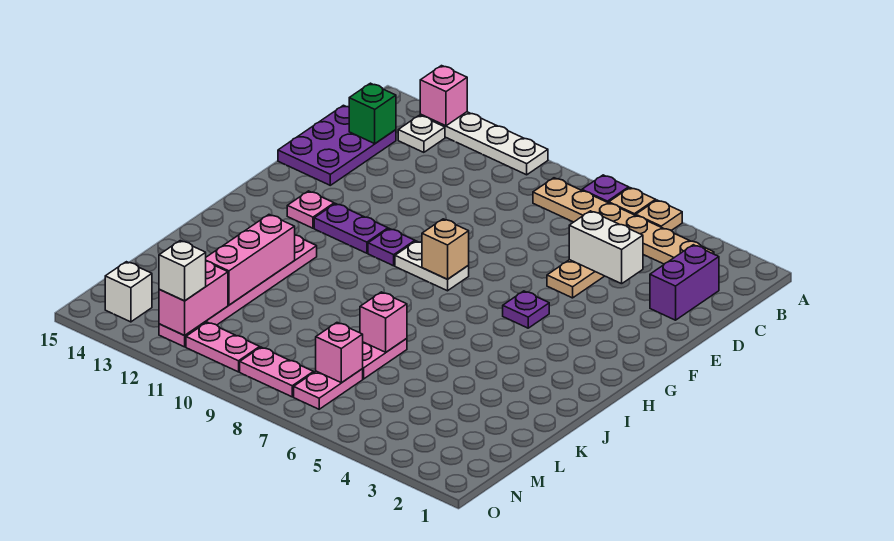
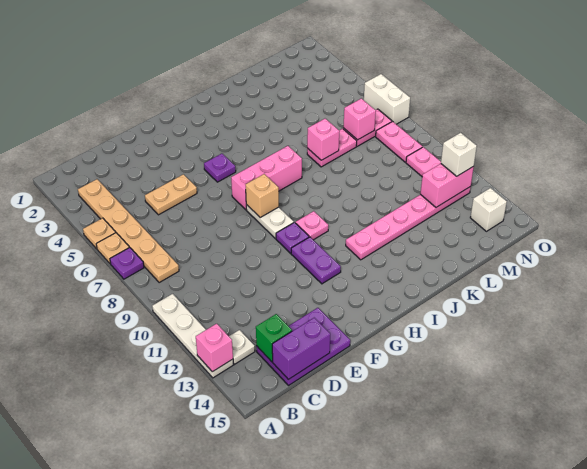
purple 1x2 brick [650,245,719,320] -> purple 1x2 brick moved to [272,318,330,380]
white 1x2 brick [569,211,643,284] -> white 1x2 brick moved to [364,74,410,124]
pink 1x1 plate [287,191,334,228] -> pink 1x1 plate moved to [295,211,328,240]
pink 1x3 brick [206,215,295,305] -> pink 1x3 brick moved to [231,146,302,210]

